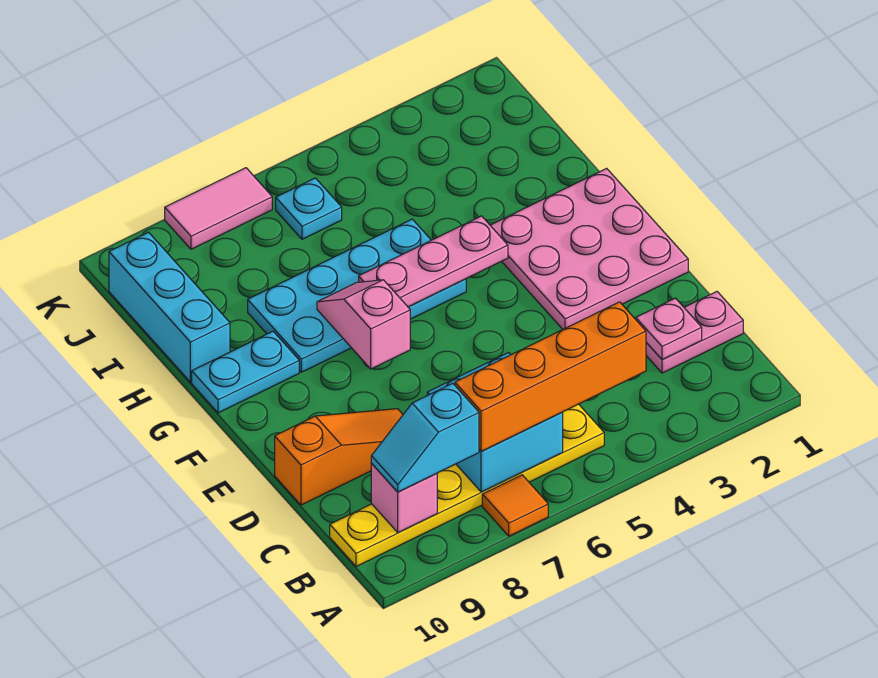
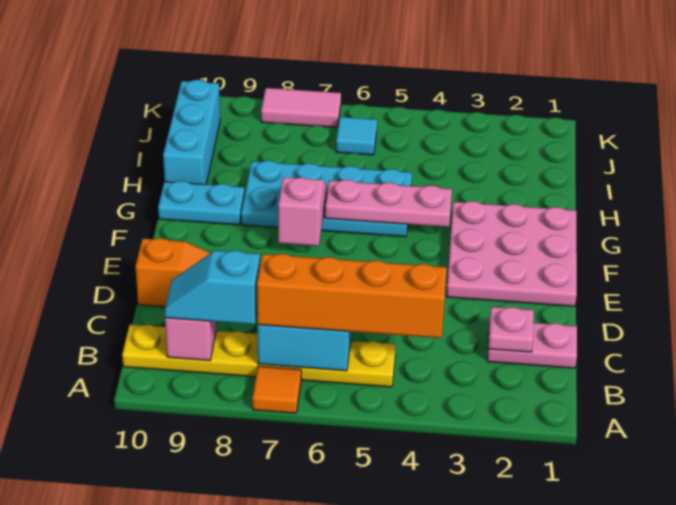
cyan 1x1 plate [276,178,342,239] -> cyan 1x1 tile [336,117,377,155]

